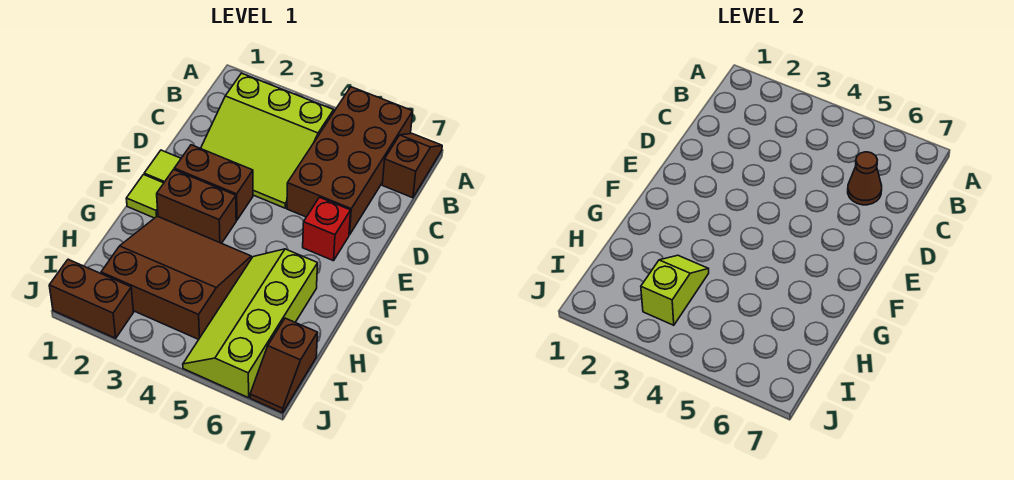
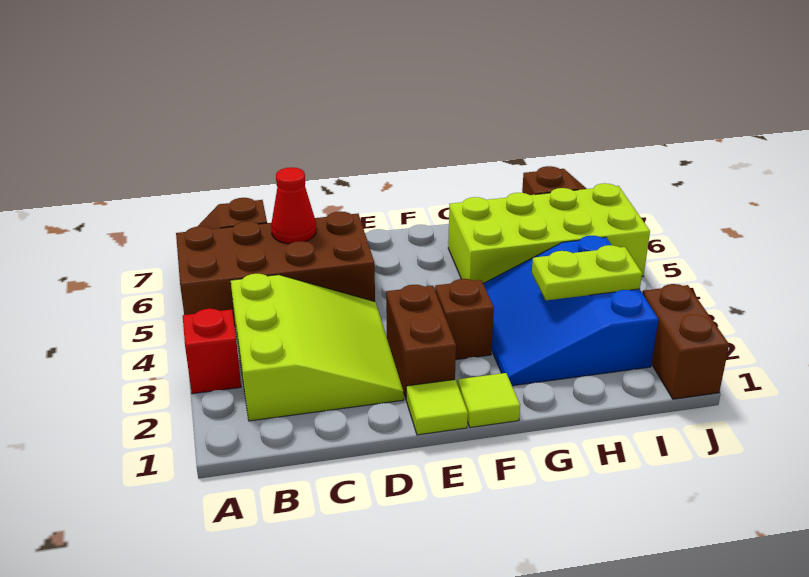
brown 1x1 cone [848,152,882,205] -> red 1x1 cone [271,167,316,244]
red 1x1 brick [303,197,351,261] -> red 1x1 brick moved to [183,309,241,394]
brown 1x2 brick [157,170,236,243] -> brown 1x1 brick [435,279,494,360]
brown 3x3 slope [101,216,251,339] -> blue 3x3 slope [483,236,659,386]
lime 2x4 slope [183,249,318,398] -> lime 2x4 brick [448,183,650,283]
lime 1x2 slope [641,255,709,325] -> lime 1x2 plate [532,245,642,300]

